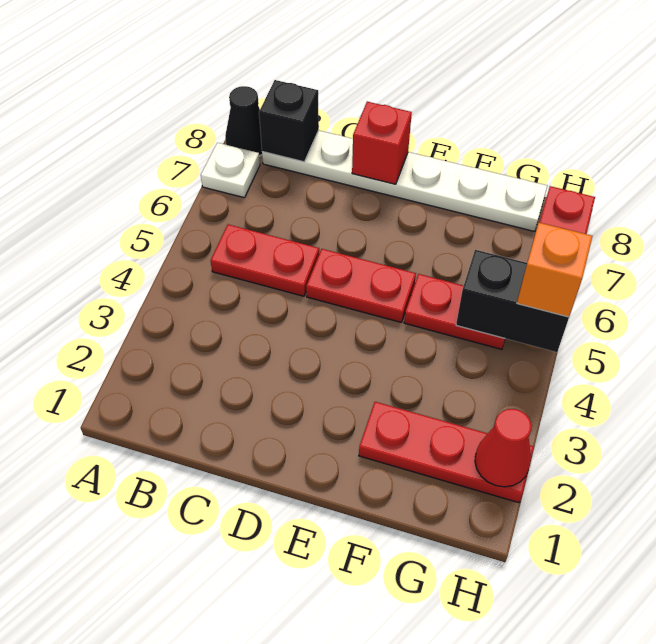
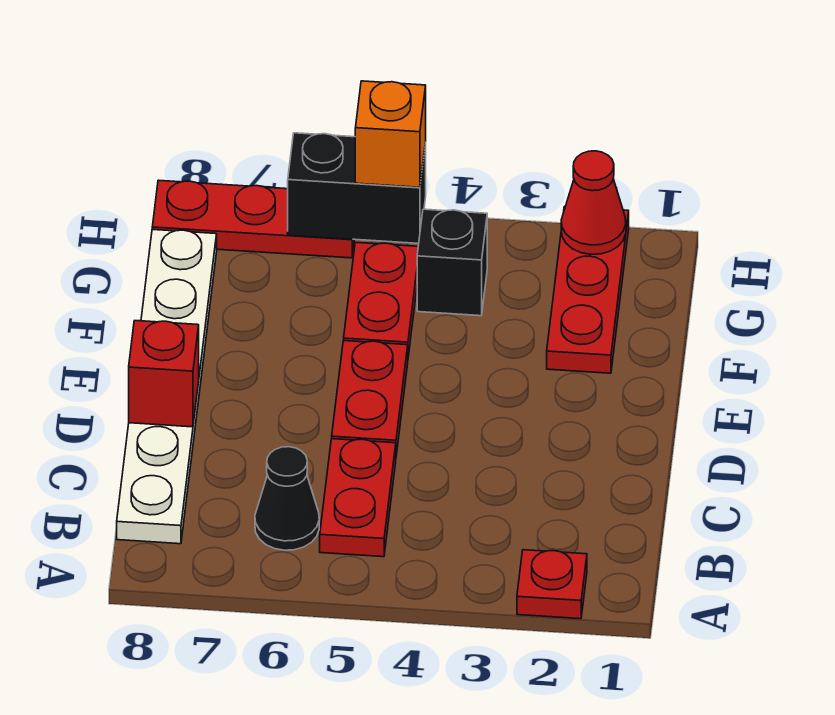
none -> red 1x1 plate [517,550,587,619]
white 1x1 plate [201,143,260,198] -> none
black 1x1 cone [225,86,262,156] -> black 1x1 cone moved to [255,447,319,550]
black 1x1 brick [259,80,319,162] -> black 1x1 brick moved to [417,209,487,316]
black 1x2 brick [456,250,569,352] -> black 1x2 brick turned to [288,133,426,244]

